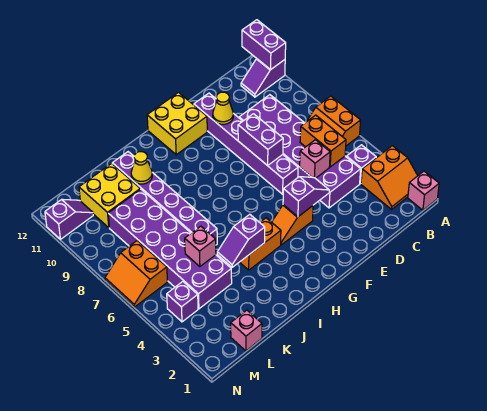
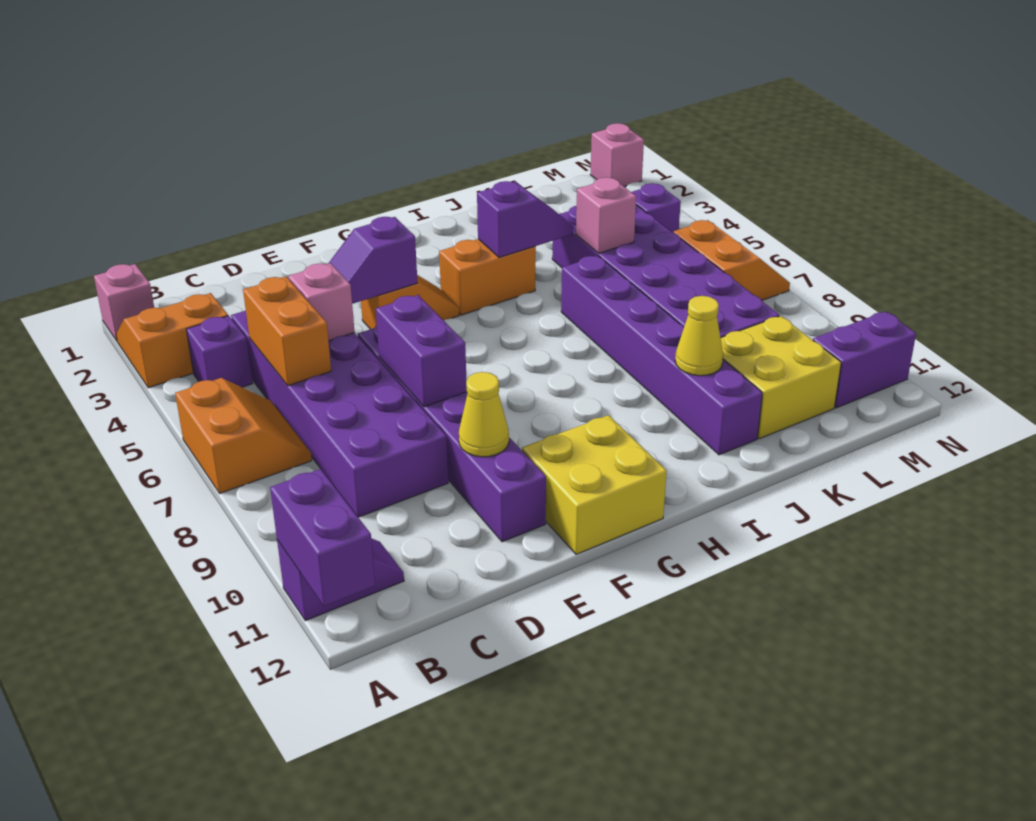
pink 1x1 brick [231,310,262,351] -> pink 1x1 brick moved to [590,123,644,186]
purple 1x2 slope [45,199,93,239] -> purple 1x2 brick [813,311,916,408]

